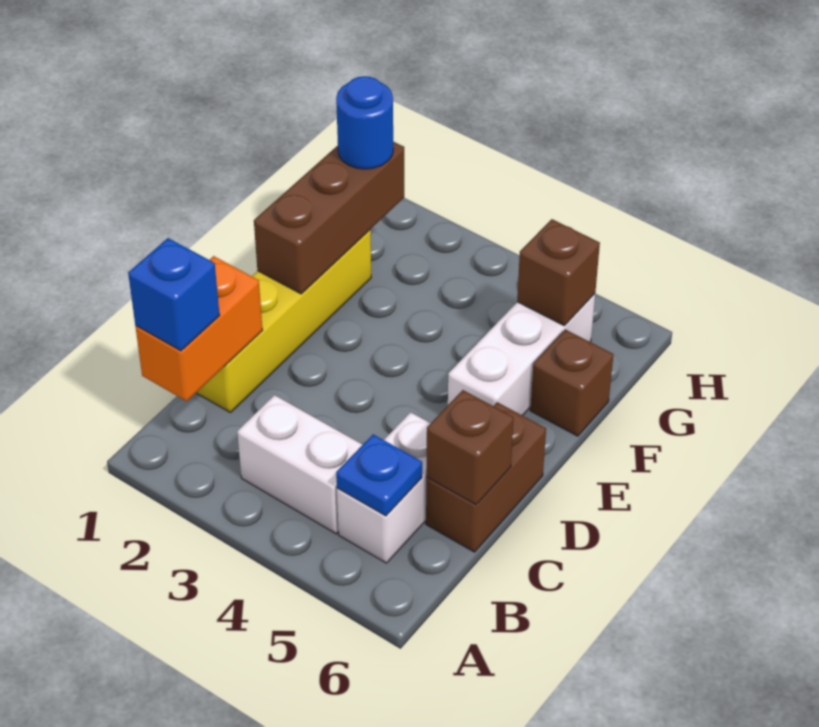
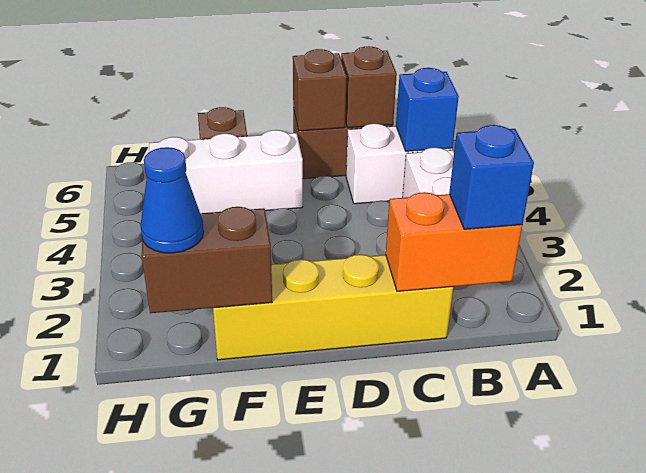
blue 1x1 plate [336,434,422,516] -> blue 1x1 brick [396,68,459,151]
brown 1x3 brick [254,142,404,294] -> brown 1x2 brick [142,207,272,313]
blue 1x1 round brick [336,76,393,169] -> blue 1x1 cone [140,147,204,253]
brown 1x1 brick [517,219,600,325] -> brown 1x1 brick moved to [293,49,347,131]

